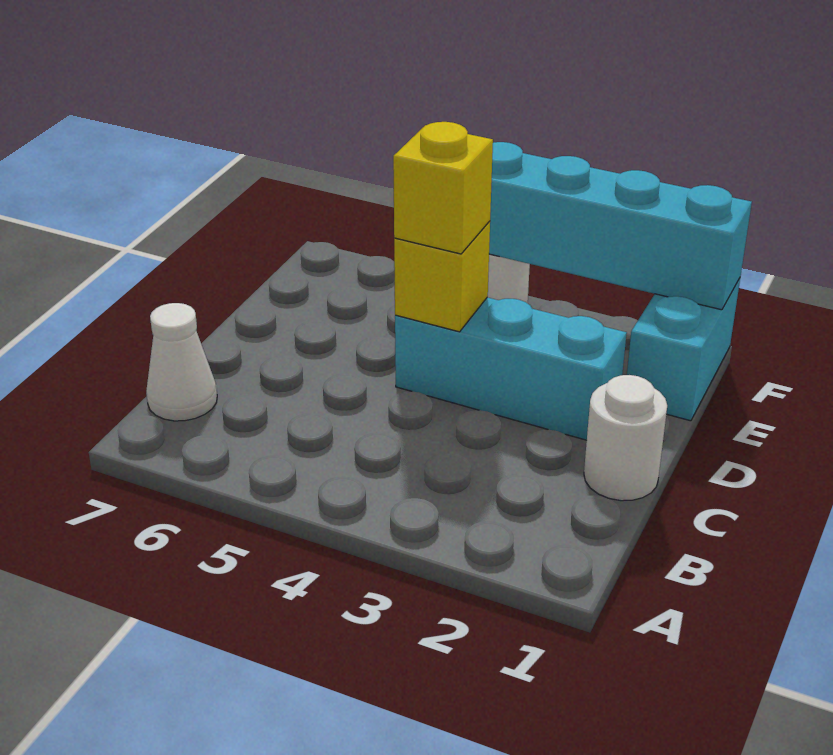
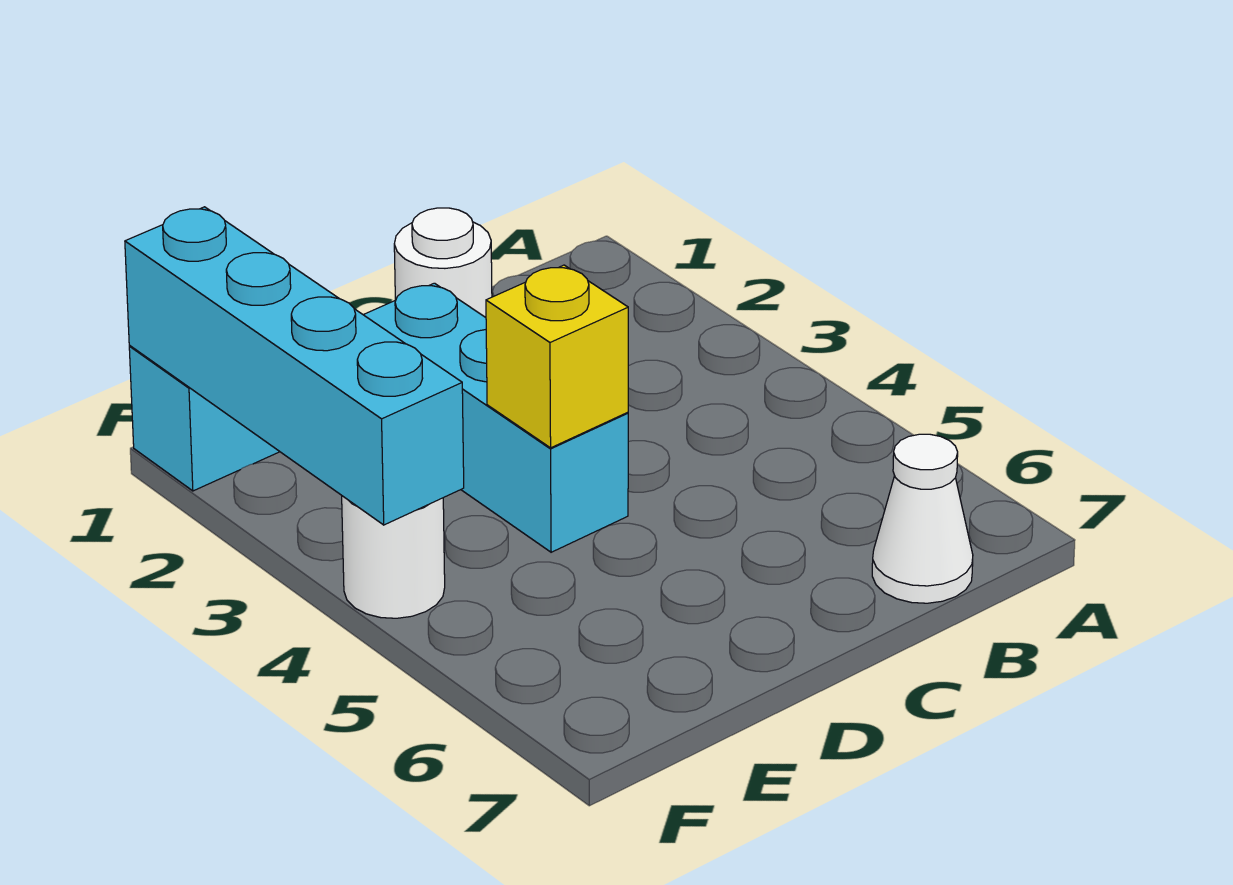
yellow 1x1 brick [393,122,493,254] -> none

